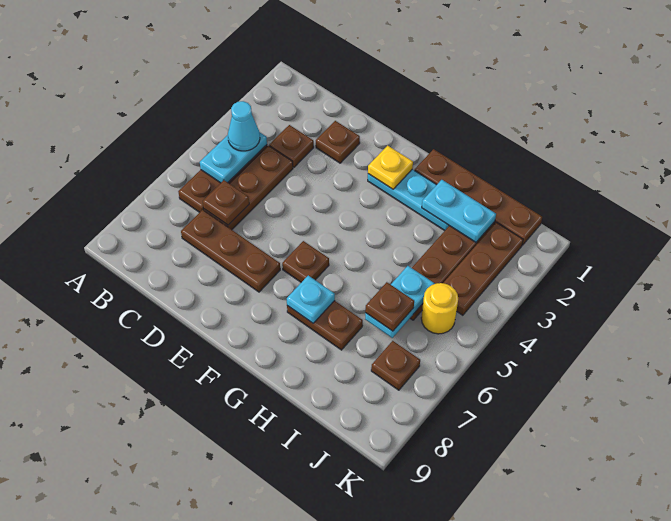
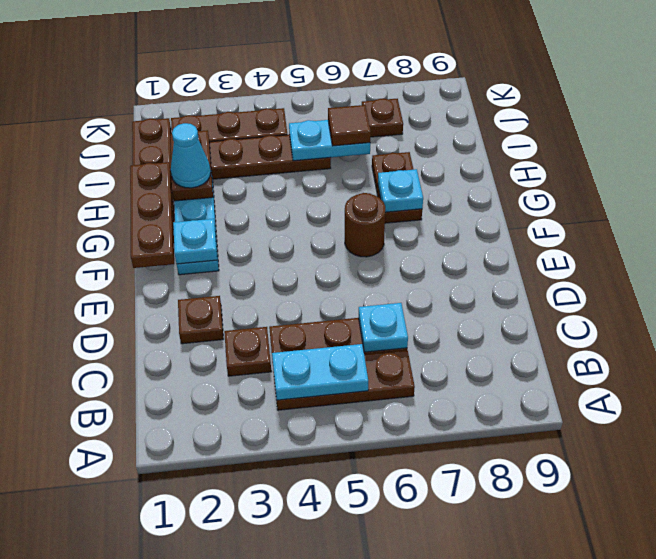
cyan 1x1 cone [228,101,260,151] -> cyan 1x1 cone moved to [171,123,211,188]
brown 1x1 plate [203,180,249,225] -> cyan 1x1 plate [359,303,408,352]
brown 1x3 plate [181,210,280,292] -> brown 1x3 plate moved to [130,162,174,268]
yellow 1x1 plate [368,146,413,189] -> cyan 1x1 plate [173,219,217,264]
brown 1x1 plate [282,241,329,282] -> brown 1x1 round brick [345,193,386,257]
cyan 1x2 plate [422,180,496,242] -> brown 1x2 plate [170,130,213,201]
brown 1x1 plate [365,282,414,331] -> brown 1x1 tile [328,105,371,146]
yellow 1x1 round brick [421,283,458,334] -> none

